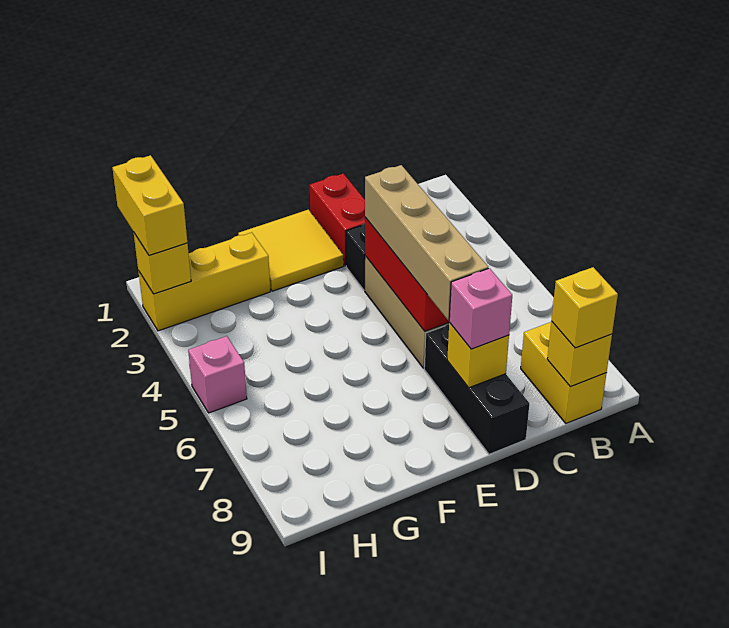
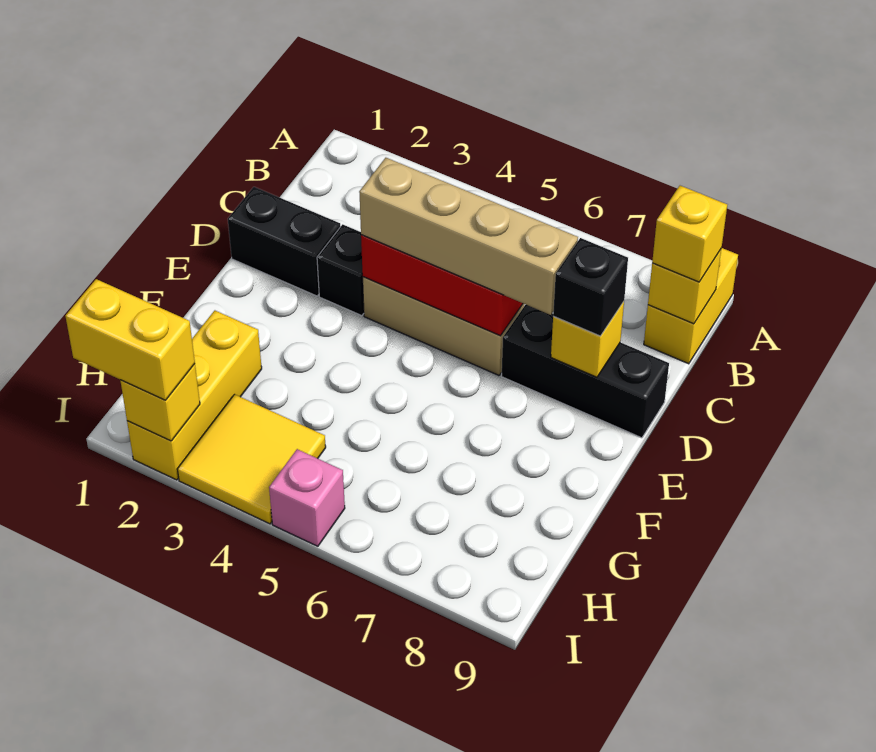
yellow 1x2 brick [521,322,606,423] -> yellow 1x2 brick turned to [644,248,738,364]
red 1x2 brick [310,173,365,266] -> black 1x2 brick [228,187,341,296]
pink 1x1 brick [449,268,512,349] -> black 1x1 brick [553,238,628,336]
yellow 2x2 tile [238,210,344,291] -> yellow 2x2 tile moved to [177,394,326,524]

